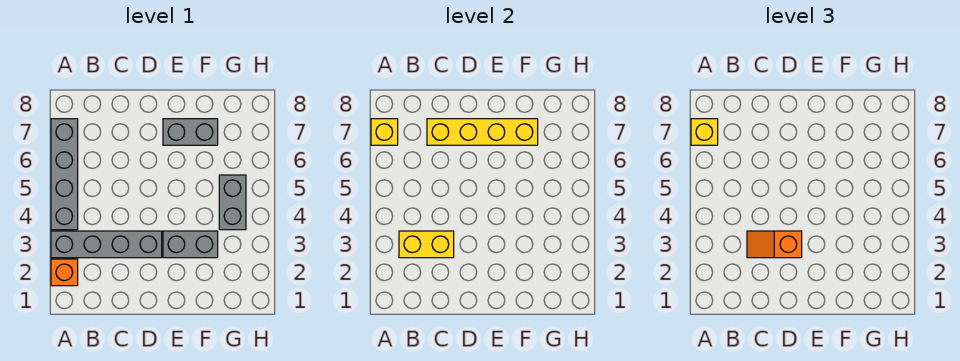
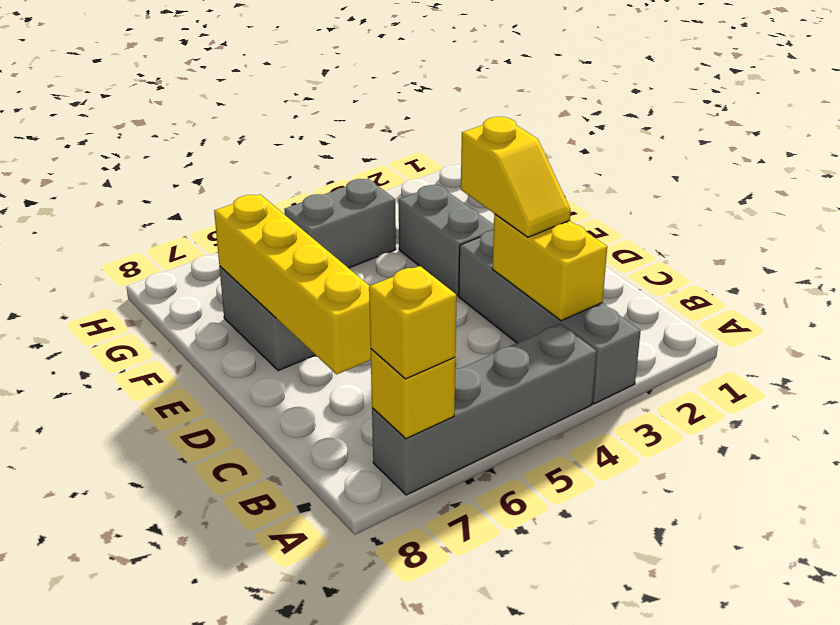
orange 1x1 brick [51,259,78,286] -> none
orange 1x2 slope [747,231,802,258] -> yellow 1x2 slope [461,117,571,237]

